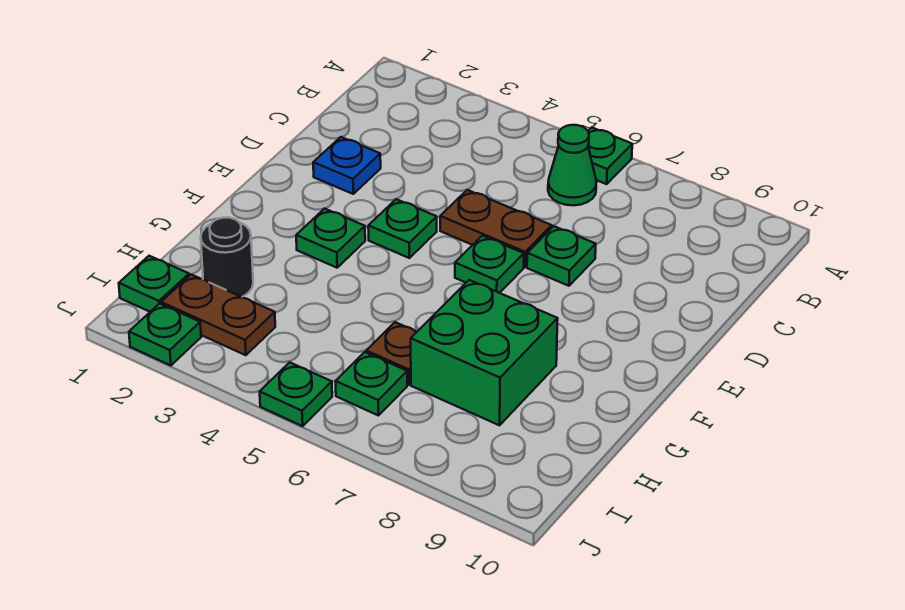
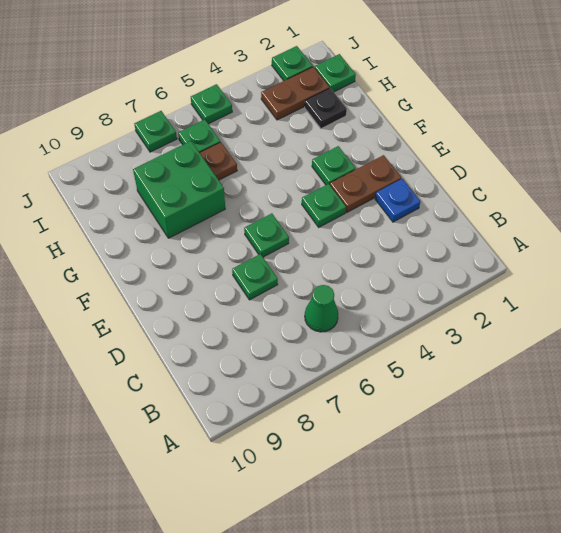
green 1x1 plate [588,127,632,184] -> green 1x1 plate moved to [134,111,177,152]
brown 1x2 plate [440,190,552,267] -> brown 1x2 plate moved to [330,155,401,212]
black 1x1 round brick [201,218,253,297] -> black 1x1 plate [305,88,347,129]

